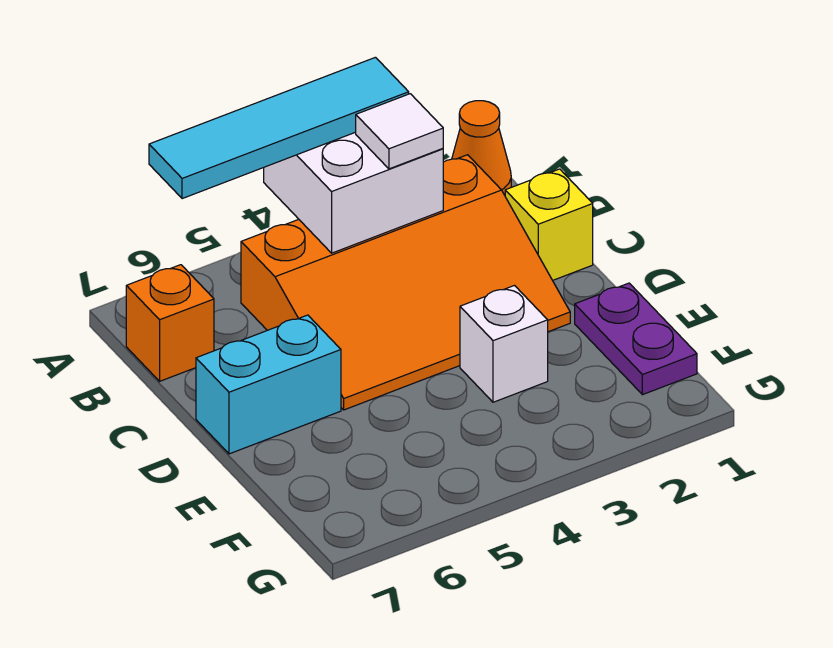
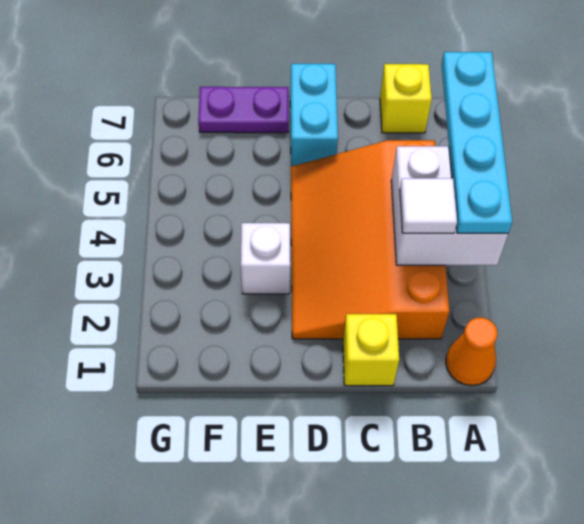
cyan 1x4 tile [149,57,409,199] -> cyan 1x4 plate [442,52,512,233]
orange 1x1 brick [126,265,214,381] -> yellow 1x1 brick [380,64,432,133]
purple 1x2 plate [575,283,697,395] -> purple 1x2 plate moved to [198,87,289,133]

